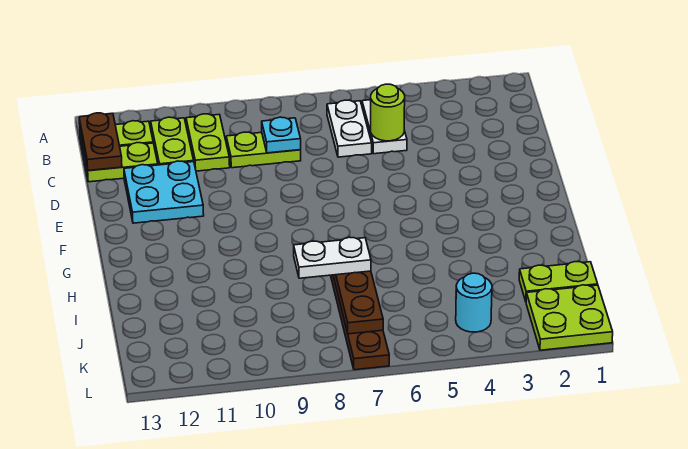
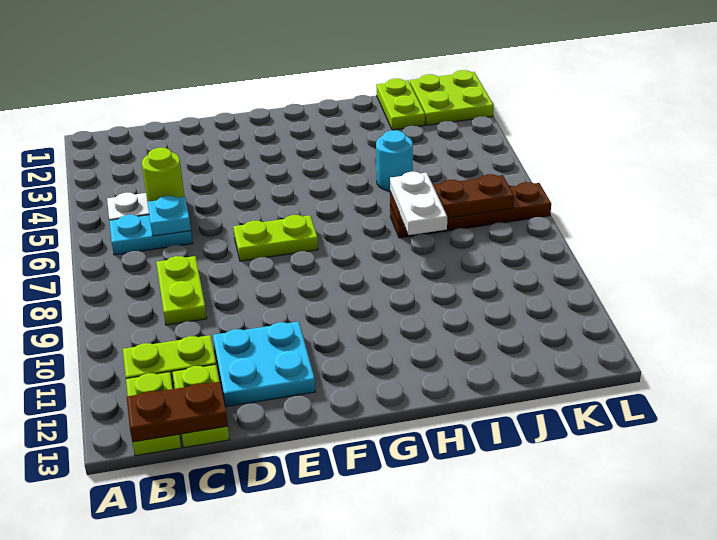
white 1x2 plate [327,100,372,157] -> cyan 1x2 plate [109,215,192,255]
lime 1x2 plate [186,114,230,171] -> lime 1x2 plate moved to [233,215,318,261]
cyan 1x1 plate [262,117,301,153] -> cyan 1x1 plate moved to [147,196,191,236]
cyan 1x1 round brick [456,273,492,332] -> cyan 1x1 round brick moved to [376,130,413,191]

